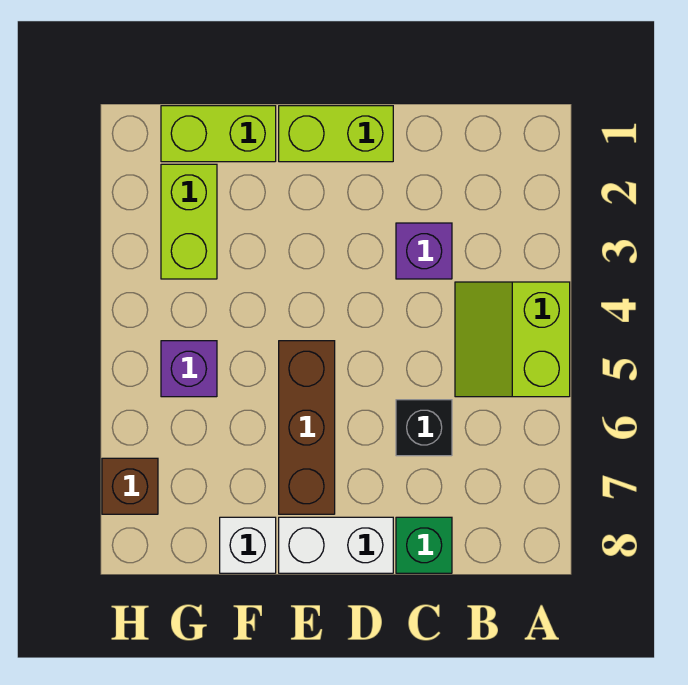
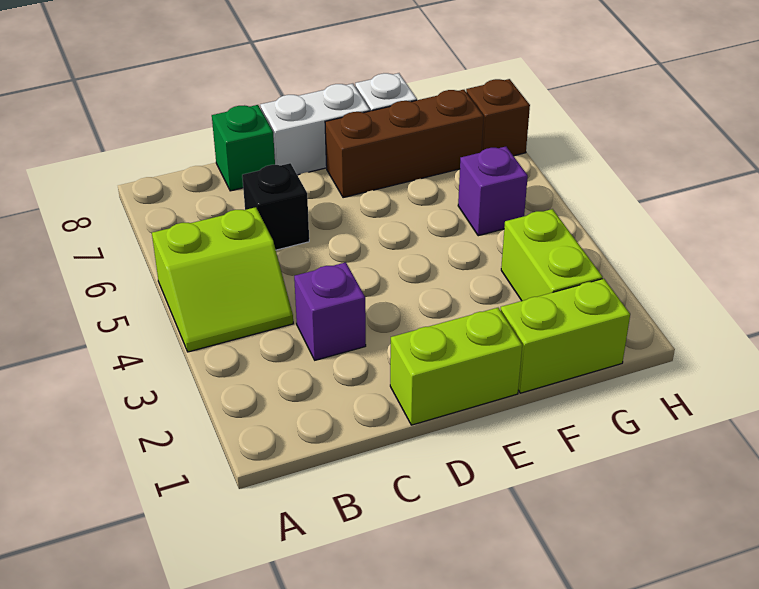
lime 2x2 slope [455,282,570,397] -> lime 2x2 slope turned to [152,207,293,352]
brown 1x3 brick [279,341,335,514] -> brown 1x3 brick turned to [325,90,484,198]

